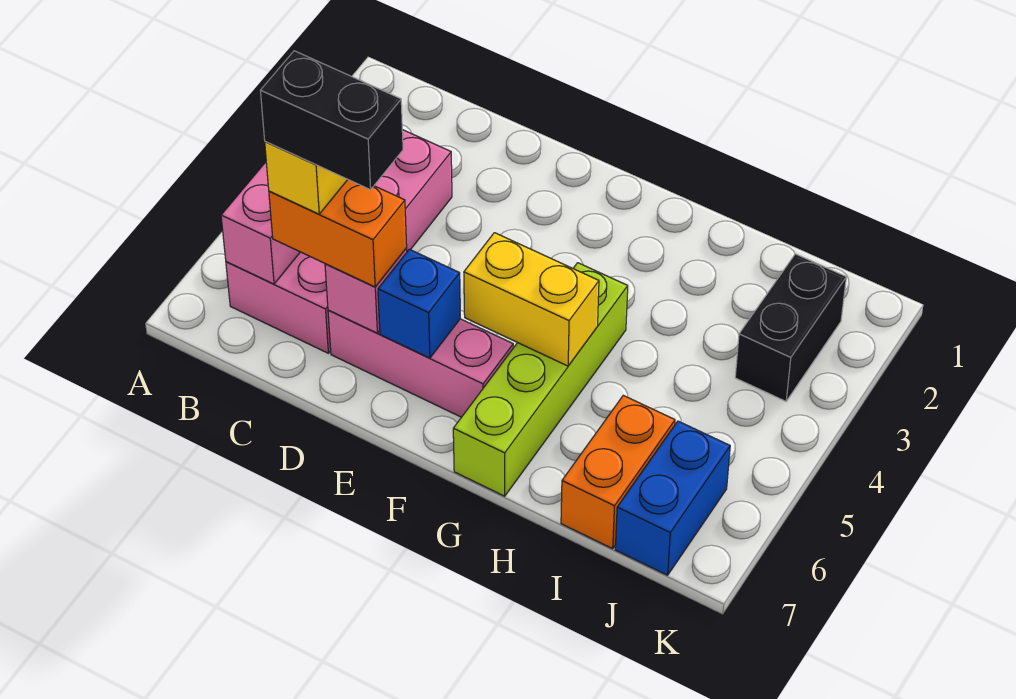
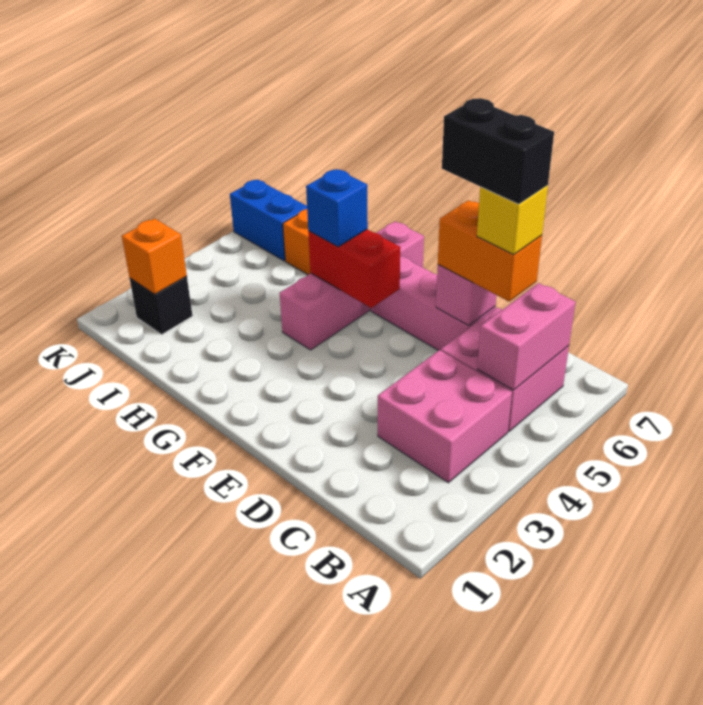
blue 1x1 brick [378,249,460,358] -> blue 1x1 brick moved to [306,169,368,247]
yellow 1x2 brick [464,233,599,366] -> red 1x2 brick [308,229,400,308]
lime 1x4 brick [453,263,628,496] -> pink 1x4 brick [280,221,424,350]
black 1x2 brick [735,254,846,401] -> black 1x1 brick [130,276,193,334]
none -> orange 1x1 brick [122,218,187,294]
blue 1x2 brick [615,421,730,575] -> blue 1x2 brick turned to [230,179,307,261]

